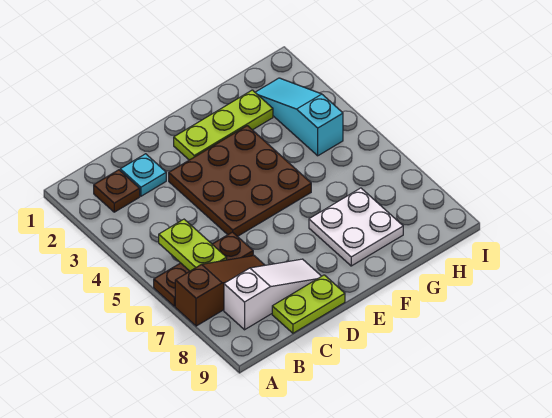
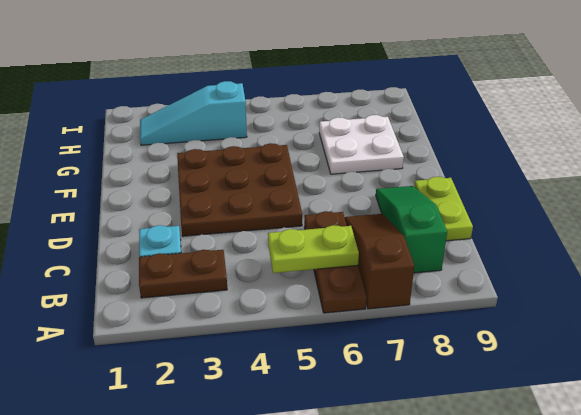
brown 1x1 plate [94,170,140,212] -> brown 1x2 plate [139,250,227,298]
white 1x3 slope [224,259,321,330] -> green 1x3 slope [376,186,447,273]
lime 1x3 plate [174,90,273,160] -> none

